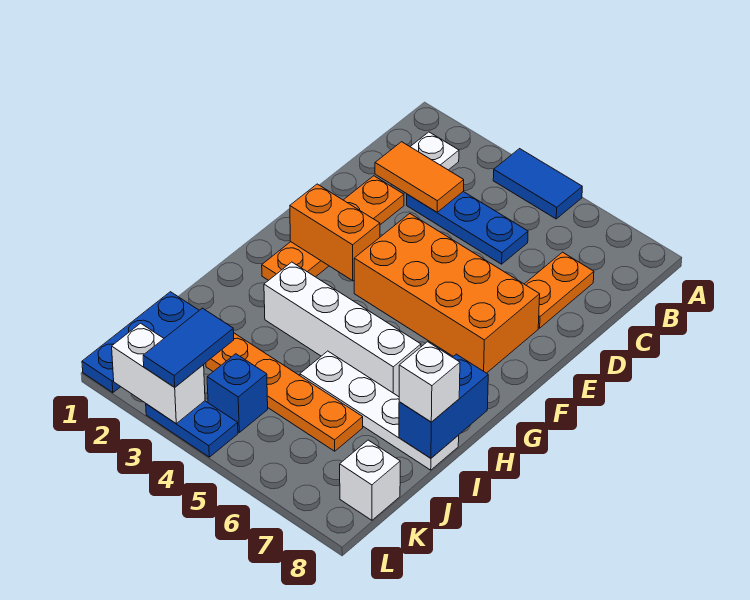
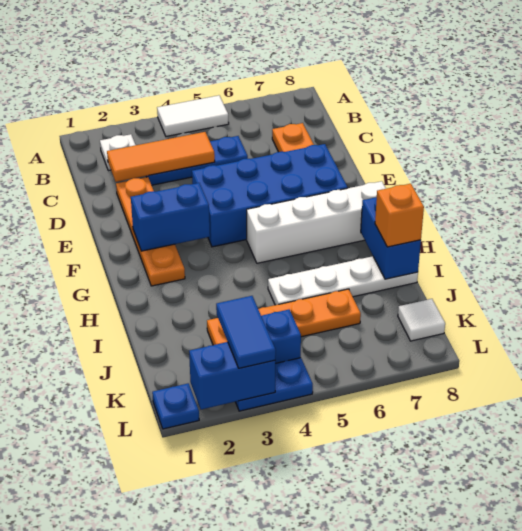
blue 1x2 tile [493,149,582,219] -> white 1x2 tile [157,95,229,136]
orange 1x2 tile [375,142,464,212] -> orange 1x3 tile [107,132,215,182]
orange 2x4 brick [354,214,540,373] -> blue 2x4 brick [192,144,348,247]
orange 1x2 brick [290,184,380,281] -> blue 1x2 brick [131,183,210,251]
white 1x4 brick [264,262,421,397] -> white 1x4 brick moved to [247,181,386,263]
white 1x1 brick [399,342,460,422] -> orange 1x1 brick [375,184,424,247]
blue 1x3 plate [82,292,199,393] -> blue 1x1 plate [152,383,199,429]
white 1x1 brick [340,440,400,520] -> white 1x1 tile [398,299,445,341]
white 1x2 brick [112,323,205,423] -> blue 1x2 brick [189,342,275,409]

